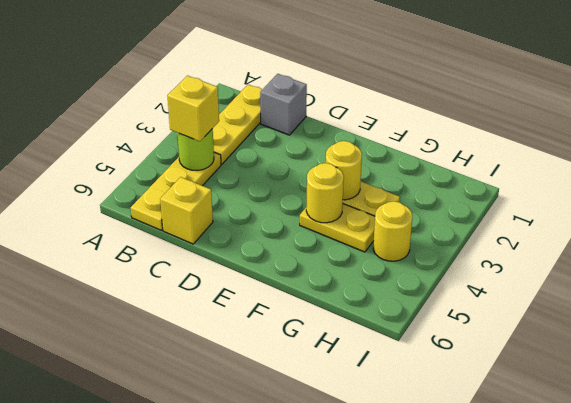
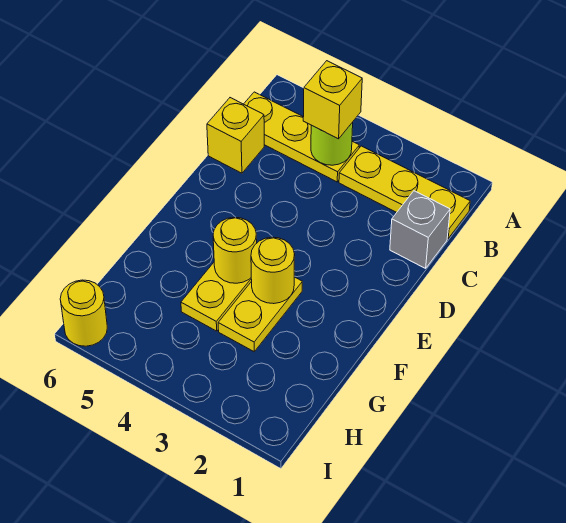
yellow 1x1 round brick [373,201,412,261] -> yellow 1x1 round brick moved to [60,280,107,346]

